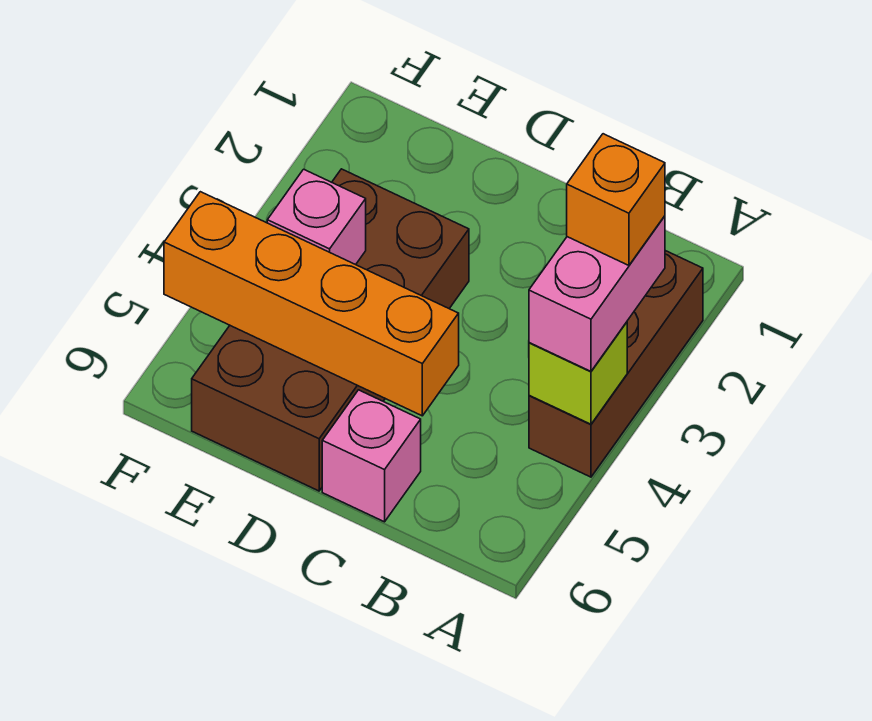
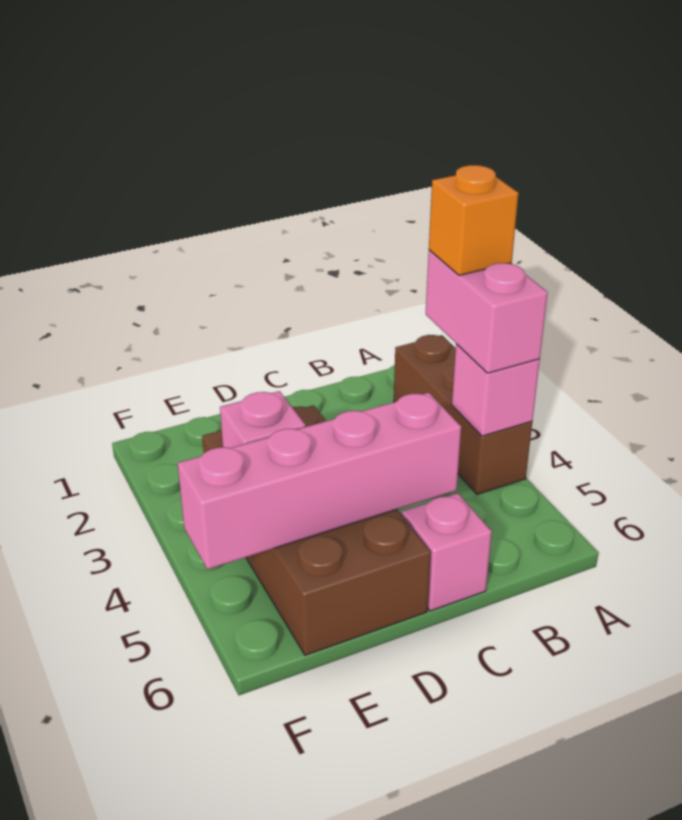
lime 1x1 brick [529,322,627,424] -> pink 1x1 brick [452,344,540,436]
orange 1x4 brick [164,192,459,416] -> pink 1x4 brick [178,393,461,569]

